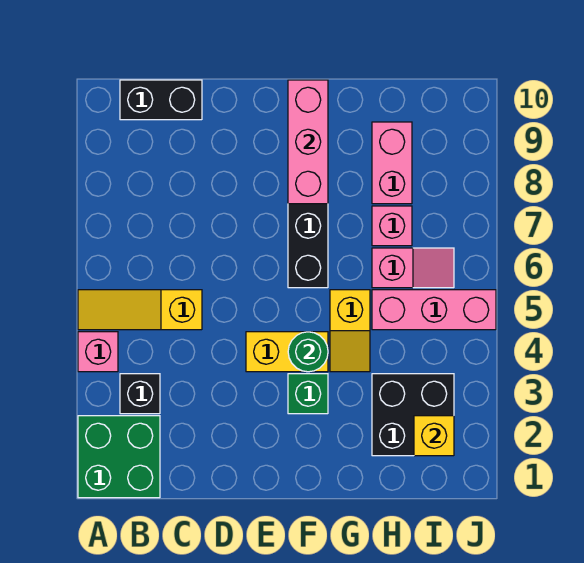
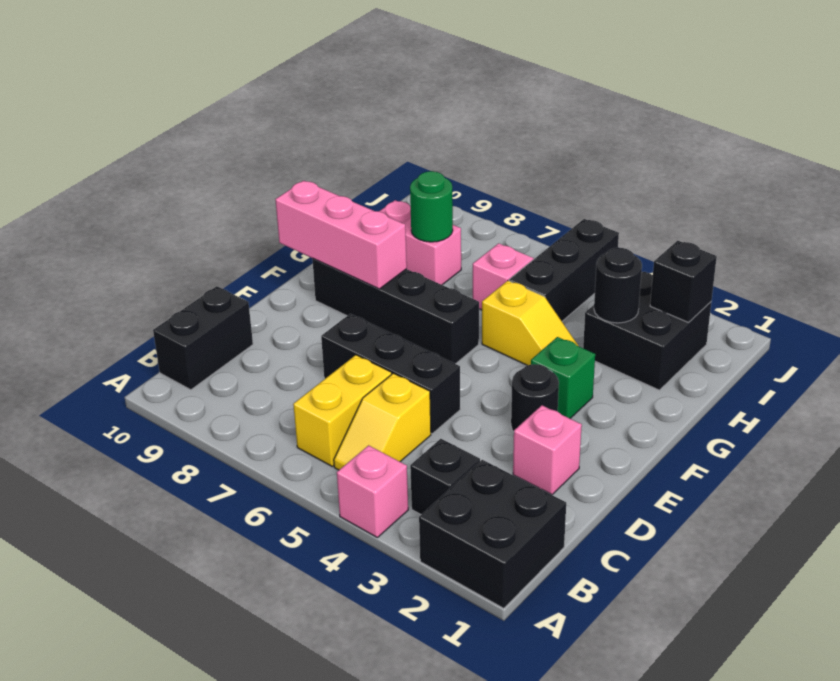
green 2x2 brick [78,416,160,498] -> black 2x2 brick [419,460,566,608]
yellow 1x3 slope [78,290,202,330] -> yellow 1x2 slope [334,373,431,470]
none -> black 1x3 brick [321,314,460,434]
none -> black 1x1 round brick [511,364,559,432]
yellow 1x2 brick [246,332,328,372] -> yellow 1x2 brick moved to [293,355,392,466]
green 1x1 round brick [288,332,328,372] -> green 1x1 round brick moved to [410,171,453,242]
none -> black 1x1 round brick [594,248,642,323]
pink 1x3 brick [372,290,496,330] -> black 1x3 brick [509,219,619,321]
pink 1x1 brick [372,206,412,246] -> pink 1x1 brick moved to [513,405,582,495]
yellow 1x1 brick [414,416,454,456] -> black 1x1 brick [650,241,717,322]

